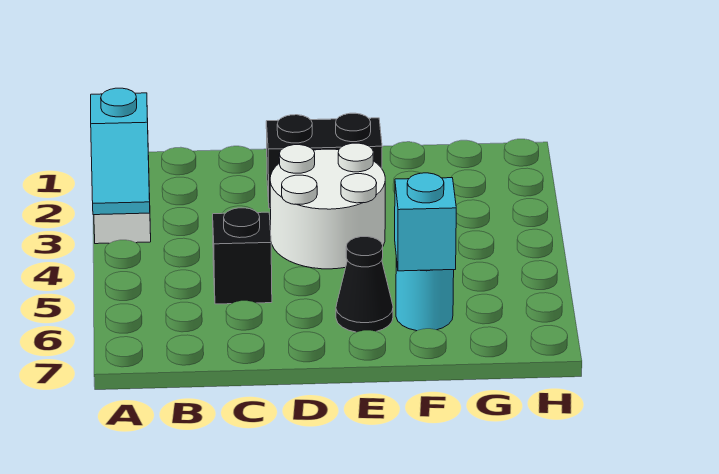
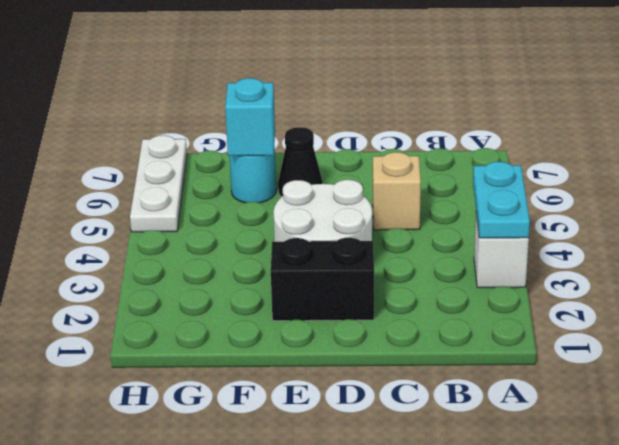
cyan 1x2 slope [91,88,150,215] -> cyan 1x2 plate [473,162,530,238]
black 1x1 brick [213,208,272,304] -> tan 1x1 brick [373,152,421,230]
none -> white 1x3 plate [130,135,187,232]

